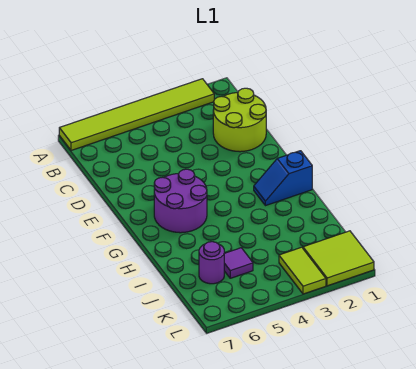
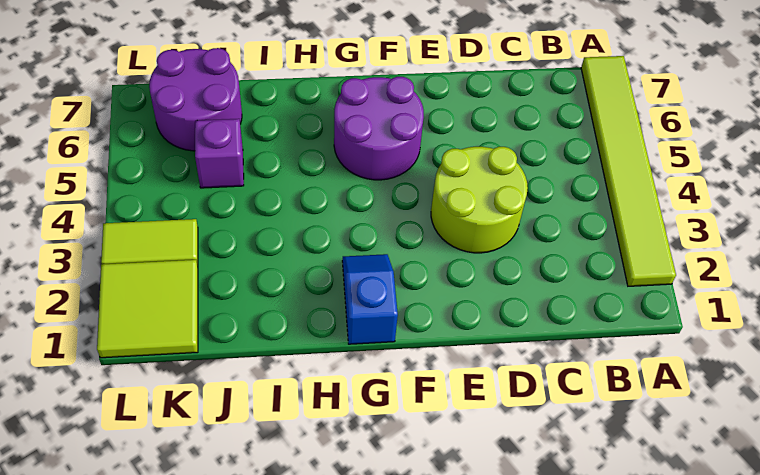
lime 2x2 round brick [213,88,266,152] -> lime 2x2 round brick moved to [431,147,528,253]
purple 1x1 tile [224,248,253,278] -> purple 1x1 brick [195,119,244,188]
purple 1x1 round brick [199,242,224,284] -> purple 2x2 round brick [149,48,242,151]

